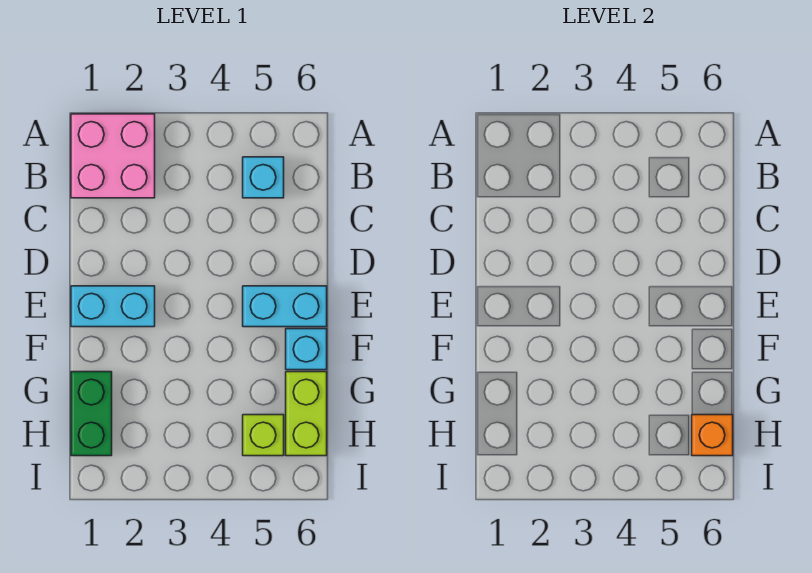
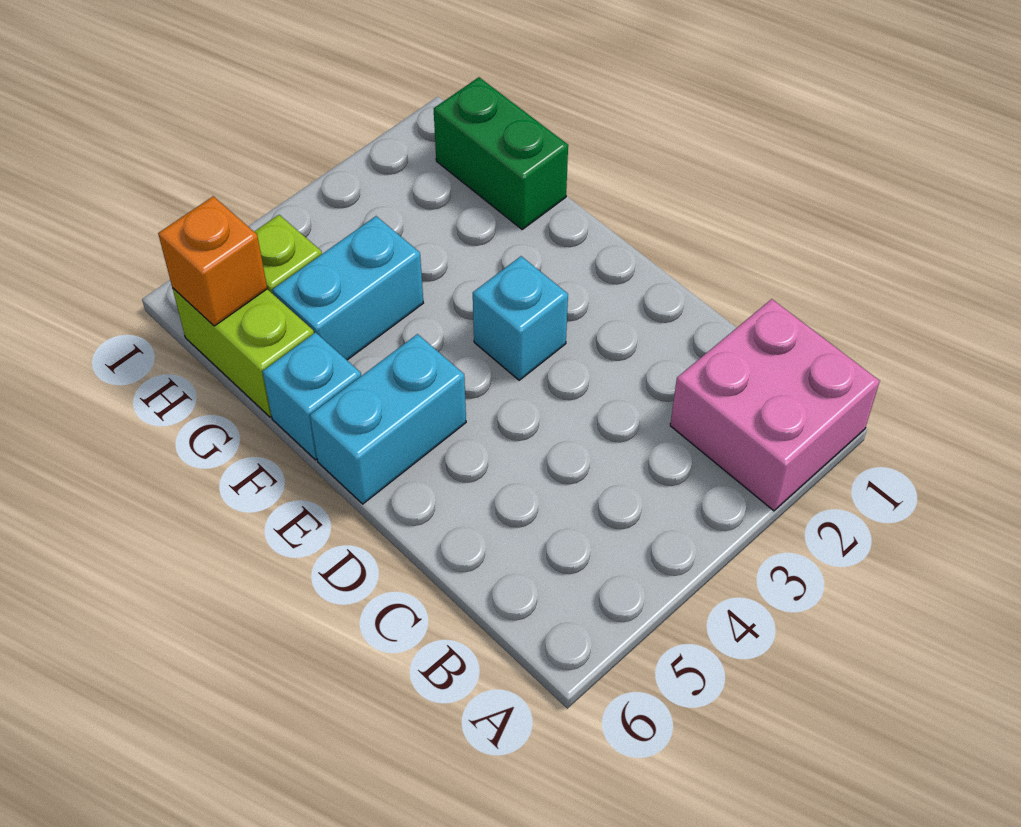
cyan 1x1 brick [243,157,284,198] -> cyan 1x1 brick moved to [473,256,568,380]
cyan 1x2 brick [71,286,155,327] -> cyan 1x2 brick moved to [272,216,423,360]

